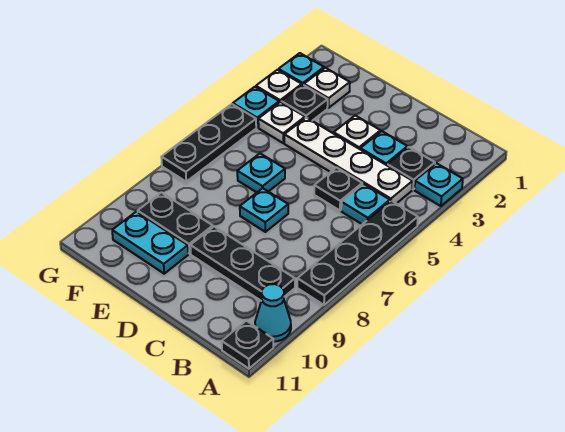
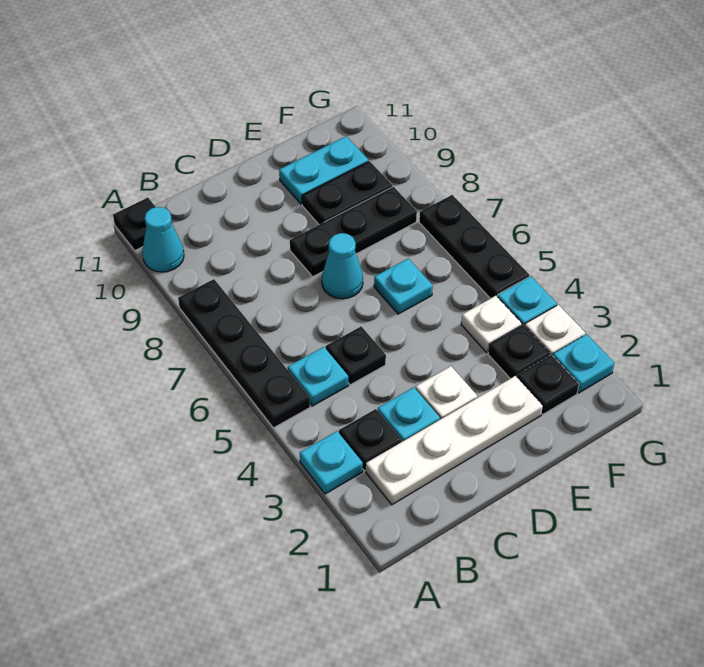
white 1x4 plate [284,117,413,204] -> white 1x4 plate moved to [366,376,543,505]
black 1x3 plate [190,227,295,301] -> black 1x3 plate moved to [290,187,417,276]
cyan 1x1 plate [240,188,288,232] -> cyan 1x1 cone [322,233,363,299]
white 1x1 plate [304,68,350,108] -> black 1x1 plate [517,355,579,414]

